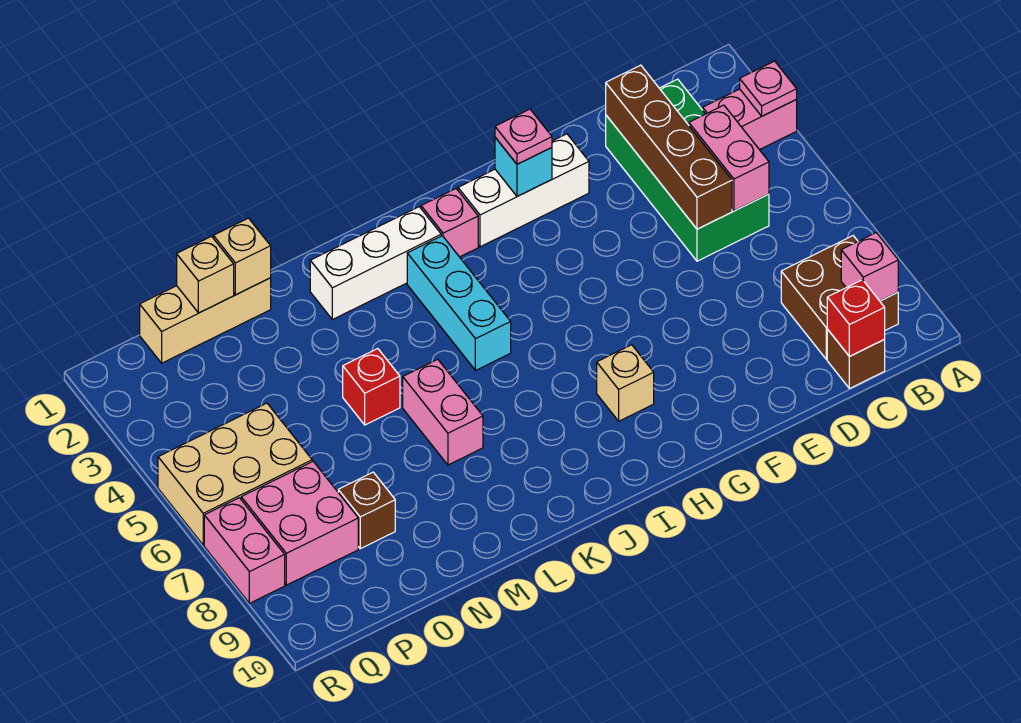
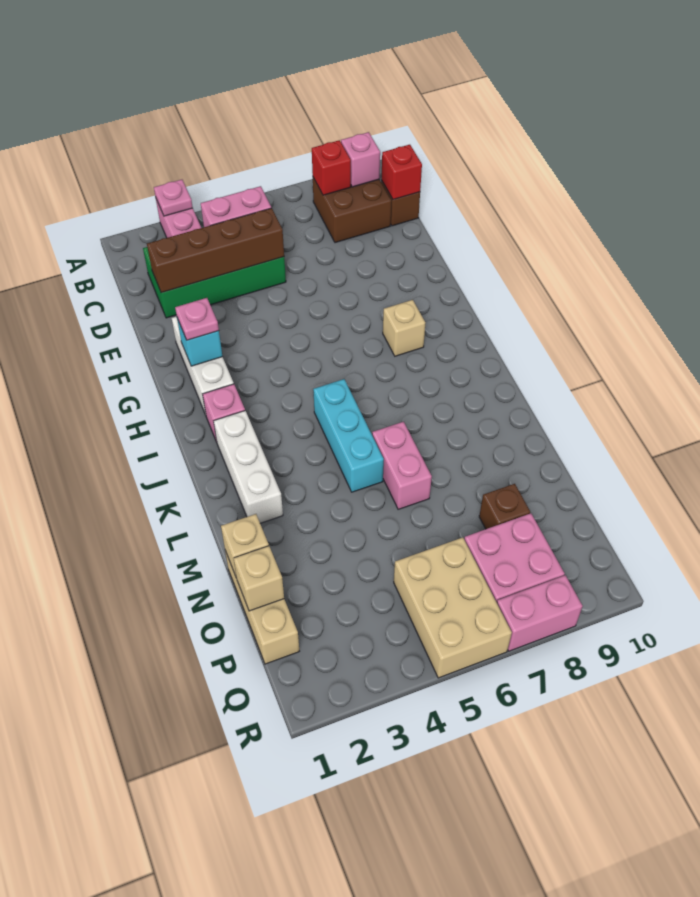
cyan 1x3 brick [407,236,511,370] -> cyan 1x3 brick turned to [313,379,384,492]
pink 1x2 brick [403,359,483,465] -> pink 1x2 brick turned to [372,422,432,509]
red 1x1 brick [343,349,400,425] -> red 1x1 brick moved to [312,140,351,195]

